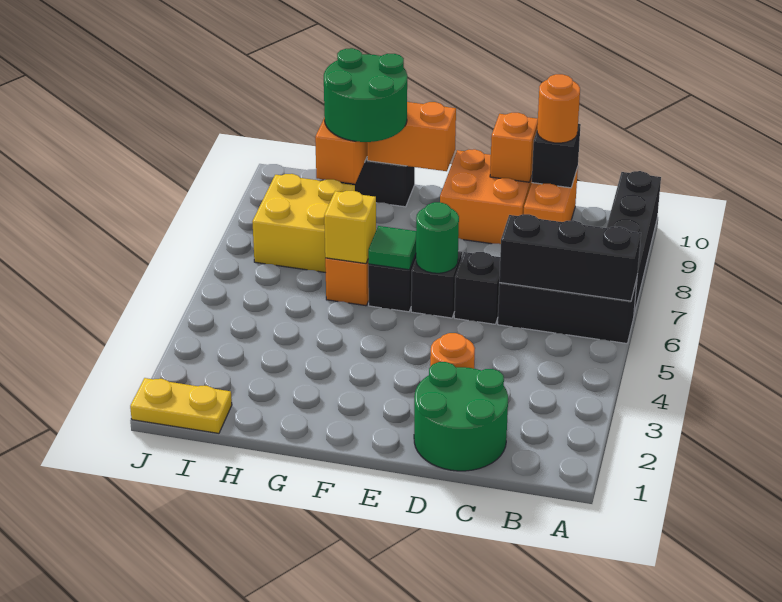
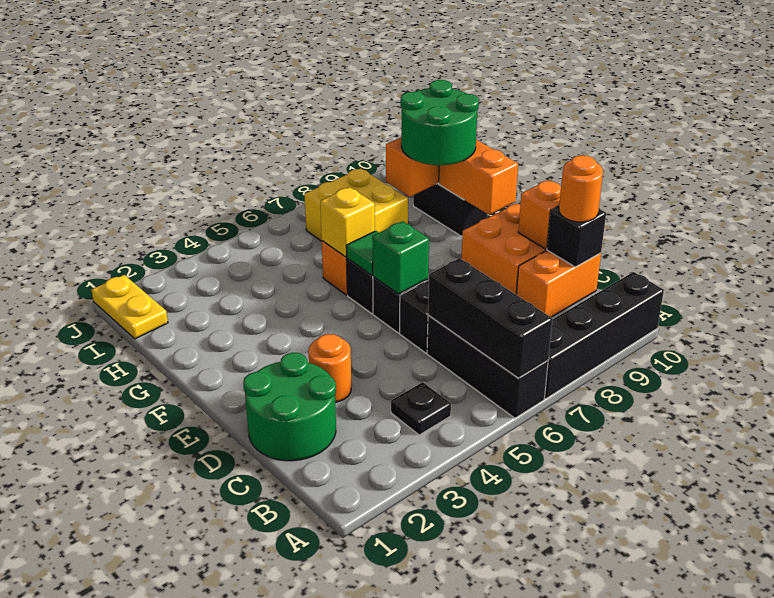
none -> black 1x1 plate [391,382,451,435]
green 1x1 round brick [416,202,459,273] -> green 1x1 brick [372,221,429,294]

